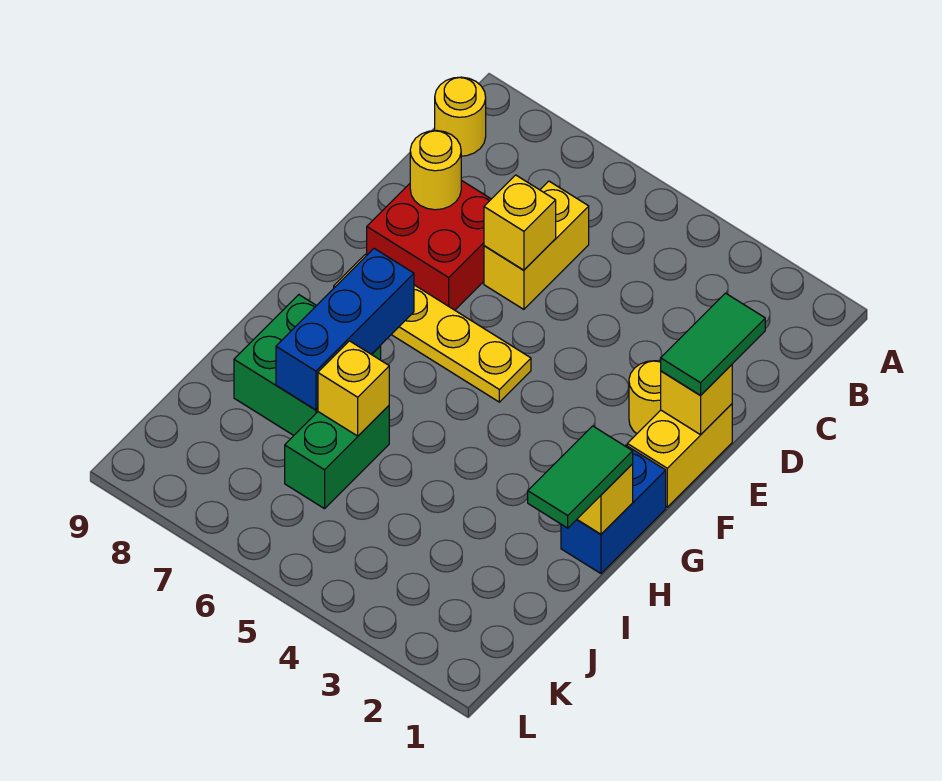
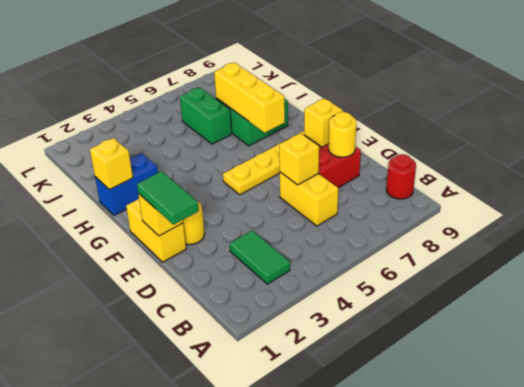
yellow 1x1 round brick [435,77,486,156] -> red 1x1 round brick [386,154,416,199]
blue 1x2 brick [561,445,666,574] -> blue 1x2 brick turned to [95,154,158,215]
blue 1x3 brick [276,249,414,410] -> yellow 1x3 brick [214,63,285,132]
green 1x2 tile [528,426,633,528] -> green 1x2 tile moved to [230,231,290,284]
yellow 1x1 brick [318,341,389,436] -> yellow 1x1 brick moved to [304,98,343,147]

